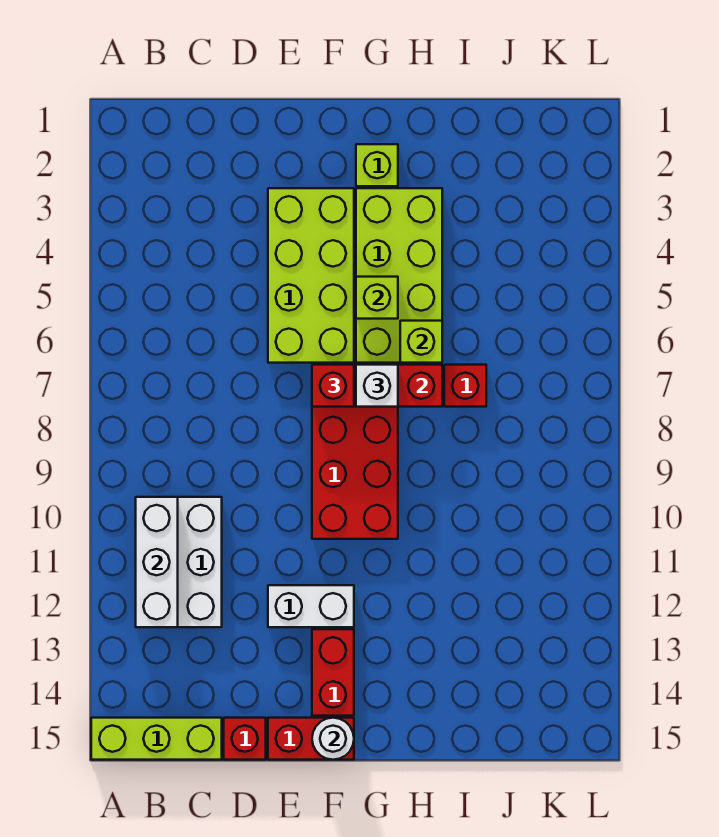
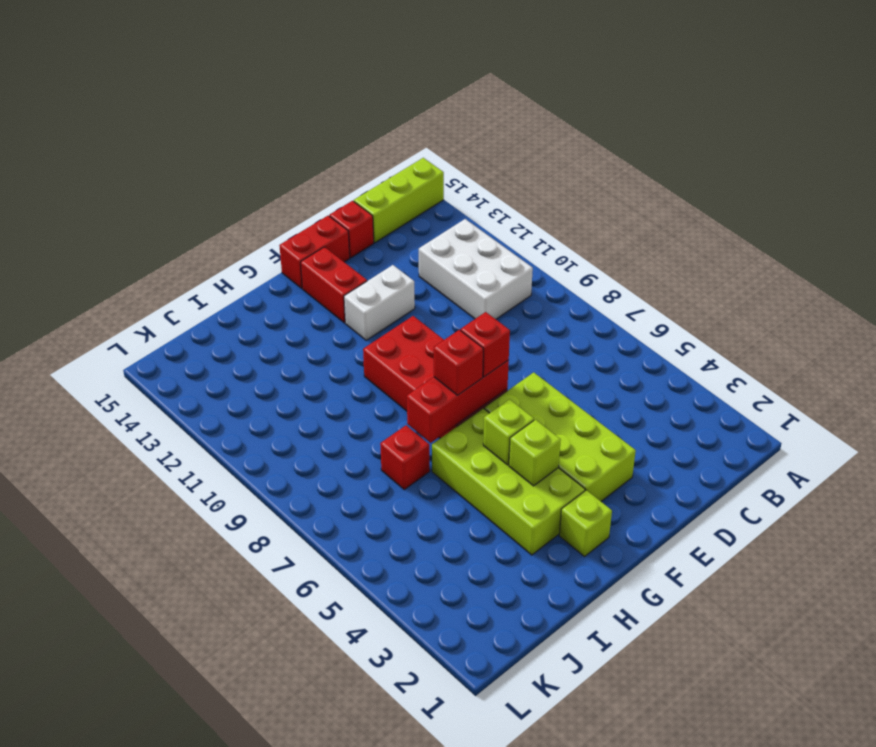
white 1x3 brick [136,497,178,627] -> none
white 1x1 round brick [312,718,354,760] -> none
white 1x1 brick [356,365,398,407] -> red 1x1 brick [434,330,483,396]
lime 1x1 brick [400,321,442,363] -> lime 1x1 brick moved to [509,420,561,486]

